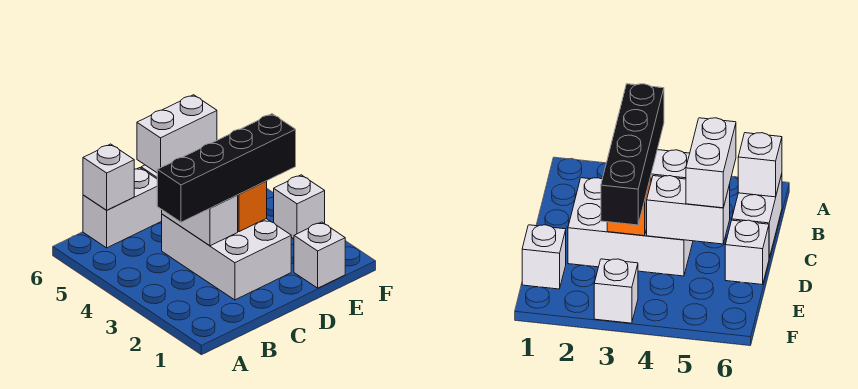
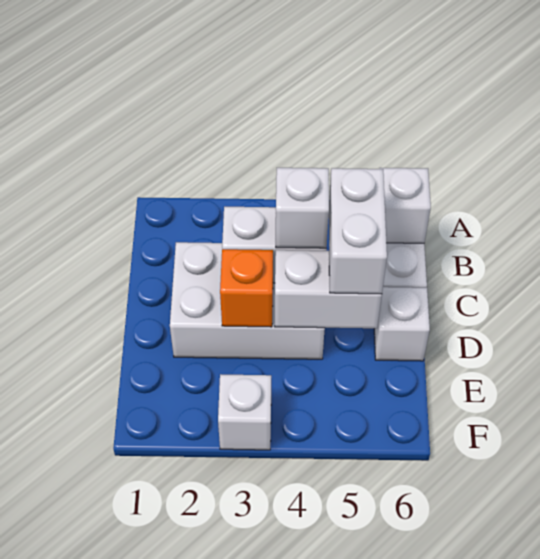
black 1x4 brick [157,114,296,222] -> none
white 1x1 brick [294,222,345,288] -> white 1x1 brick moved to [276,168,329,248]

